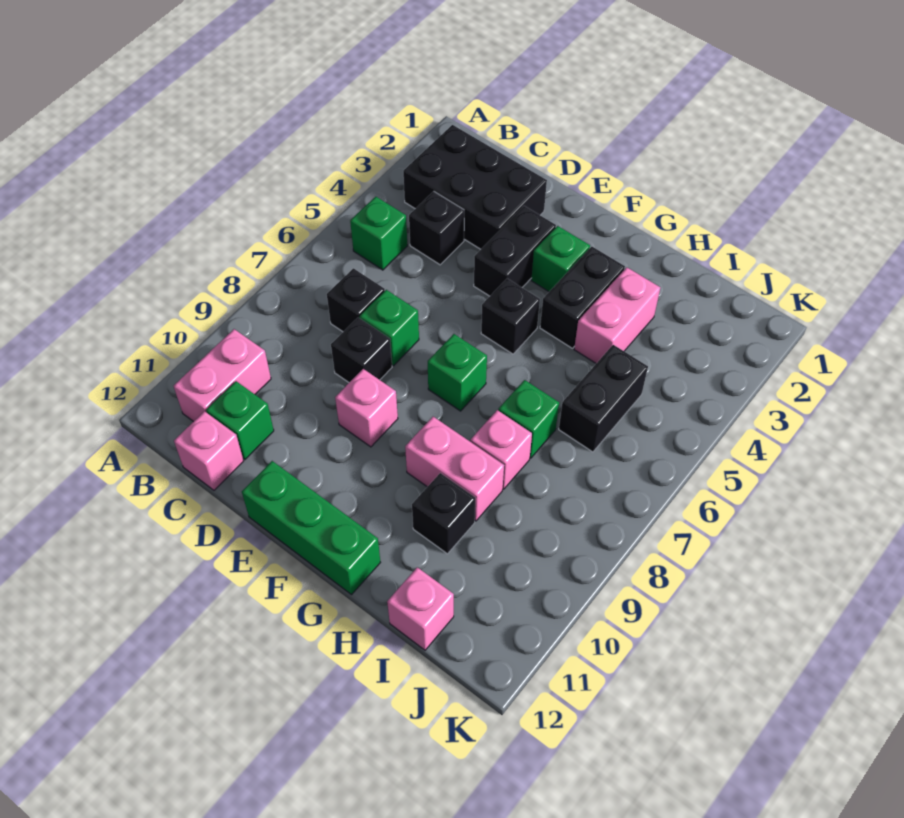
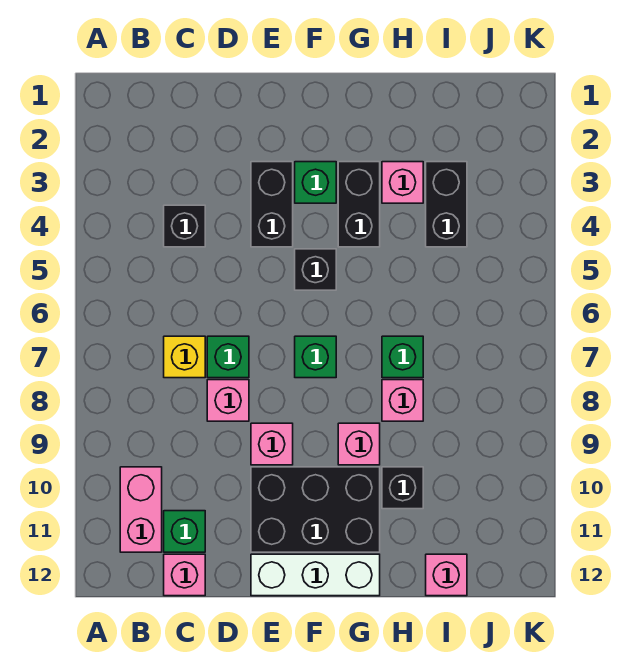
black 2x3 brick [403,125,547,249] -> black 2x3 brick moved to [251,467,380,552]
green 1x1 brick [350,197,407,270] -> none
black 1x1 brick [327,268,385,332] -> yellow 1x1 brick [164,336,205,378]
black 1x1 brick [331,317,392,382] -> pink 1x1 brick [207,380,249,421]
green 1x3 brick [242,461,380,595] -> white 1x3 brick [251,554,380,596]
pink 1x2 brick [405,417,504,521] -> pink 1x1 brick [338,423,380,465]
pink 1x2 brick [574,267,660,363] -> pink 1x1 brick [382,162,423,203]
black 1x2 brick [559,345,648,452] -> black 1x2 brick moved to [426,162,467,247]

